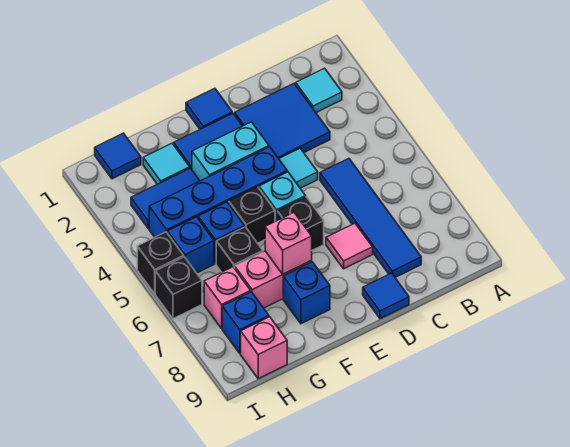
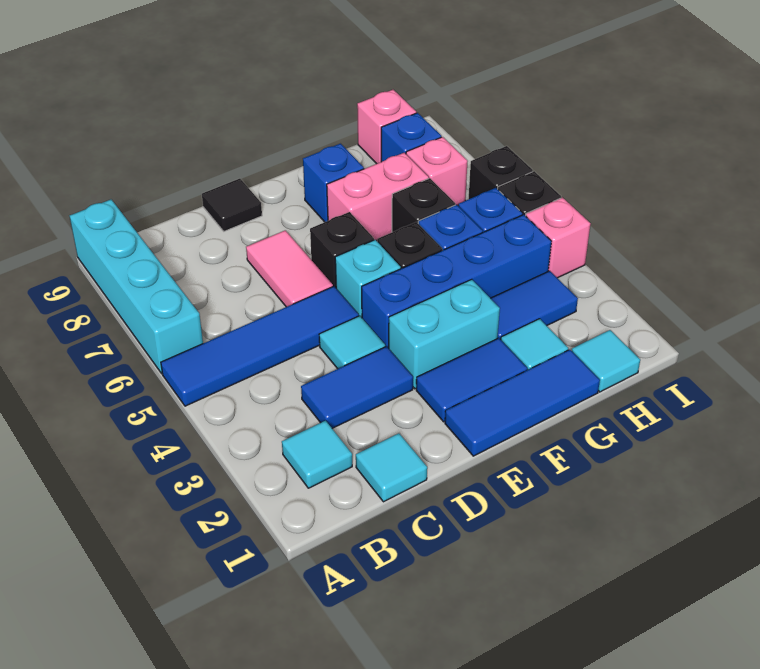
none -> cyan 1x4 brick [70,200,203,374]
none -> cyan 1x1 tile [356,433,427,502]
blue 2x2 tile [235,84,330,159] -> blue 1x2 tile [301,346,413,428]
blue 1x4 tile [320,158,421,277] -> blue 1x4 tile turned to [161,286,359,406]
pink 1x1 tile [326,223,373,269] -> pink 1x2 tile [246,230,333,307]
blue 1x1 tile [363,273,409,319] -> black 1x1 tile [202,179,262,231]
blue 1x1 tile [186,88,232,129] -> blue 1x3 tile [445,350,600,456]
pink 1x1 brick [265,213,312,274] -> pink 1x1 brick moved to [526,198,591,278]
blue 1x1 tile [95,133,141,179] -> cyan 1x1 tile [572,330,640,392]

